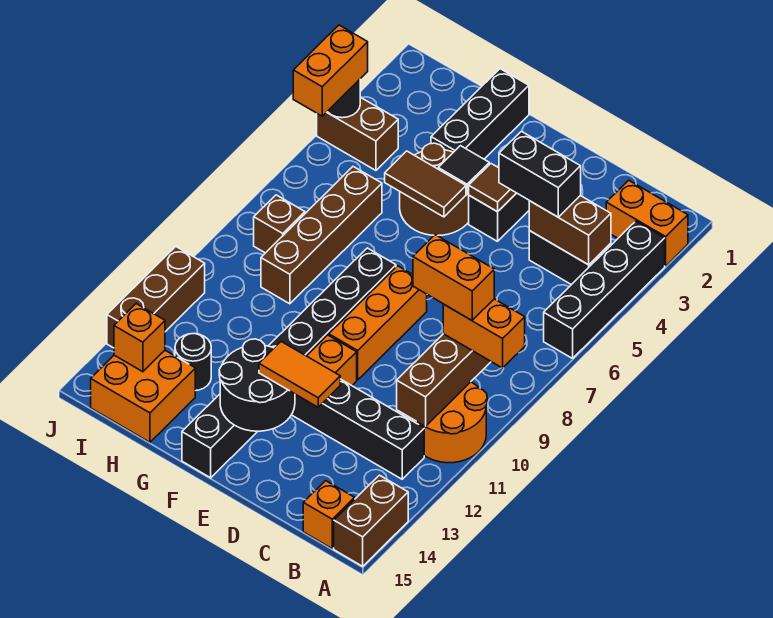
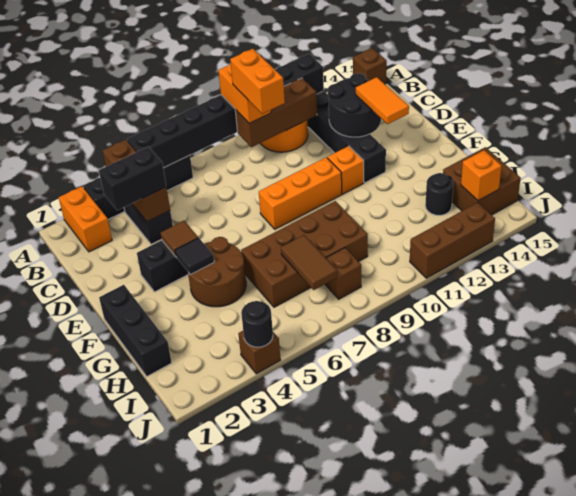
brown 1x2 brick [334,475,408,566] -> brown 1x1 brick [353,48,387,84]
brown 1x2 brick [529,196,611,265] -> brown 1x3 brick [102,140,170,222]
orange 1x1 brick [303,481,355,548] -> none
black 1x2 brick [499,131,581,217] -> black 1x2 brick turned to [99,147,166,211]
black 2x2 round brick [219,339,295,431] -> black 2x2 round brick moved to [328,73,381,137]
brown 1x2 tile [385,151,466,217] -> brown 1x2 tile moved to [281,235,337,290]
black 1x8 brick [182,248,396,478] -> black 1x8 brick moved to [127,54,324,168]
black 1x3 brick [431,69,529,159] -> black 1x3 brick turned to [99,285,172,376]
brown 1x4 brick [261,167,382,304] -> brown 2x4 brick [241,201,368,307]
orange 2x2 brick [91,350,195,442] -> brown 2x2 brick [443,147,521,215]
brown 1x2 brick [317,97,398,170] -> brown 1x1 brick [238,331,281,374]
orange 1x2 brick [293,25,368,116] -> none

